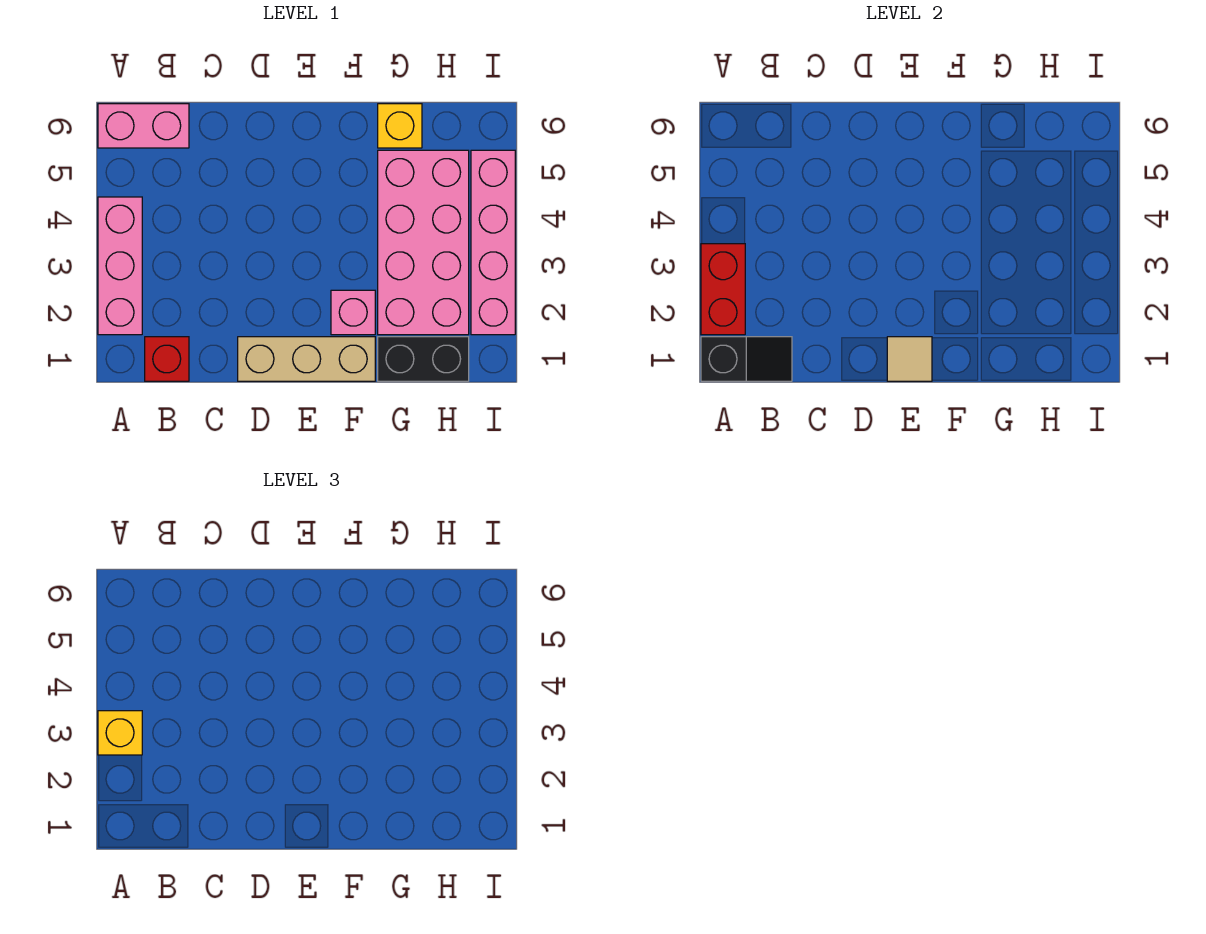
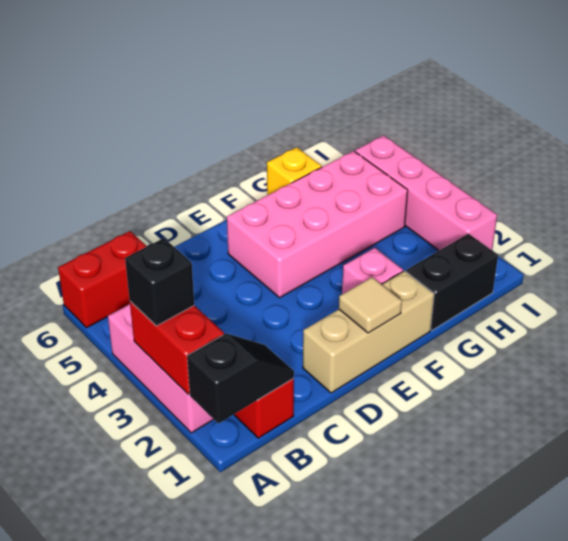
yellow 1x1 brick [98,711,142,755] -> black 1x1 brick [125,238,194,326]
pink 1x2 brick [98,104,189,148] -> red 1x2 brick [58,231,146,328]
pink 2x4 brick [378,150,469,335] -> pink 2x4 brick turned to [227,151,408,298]

